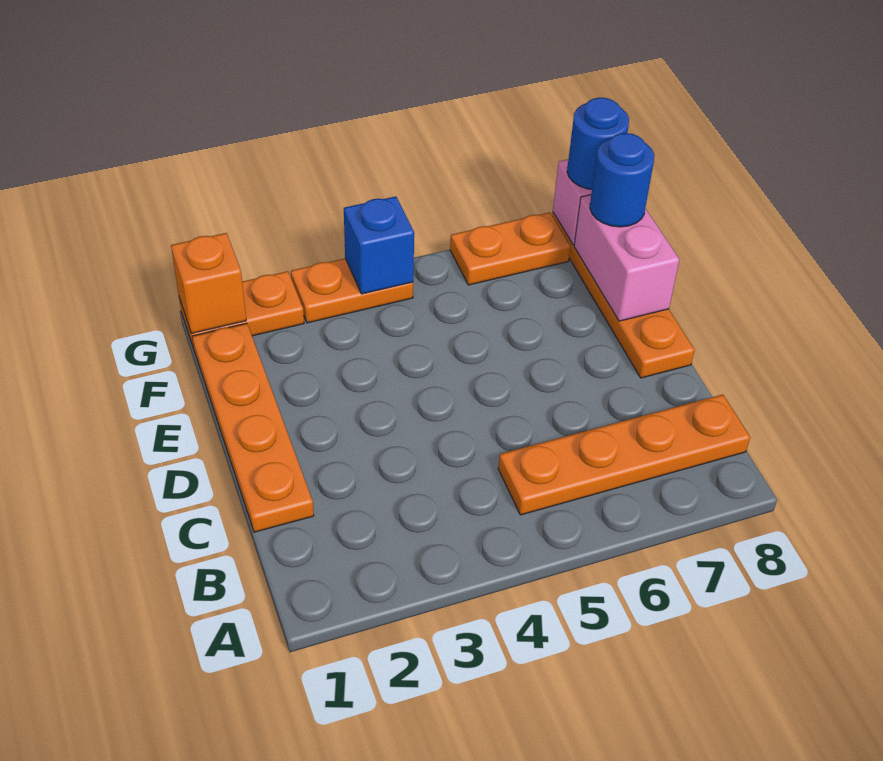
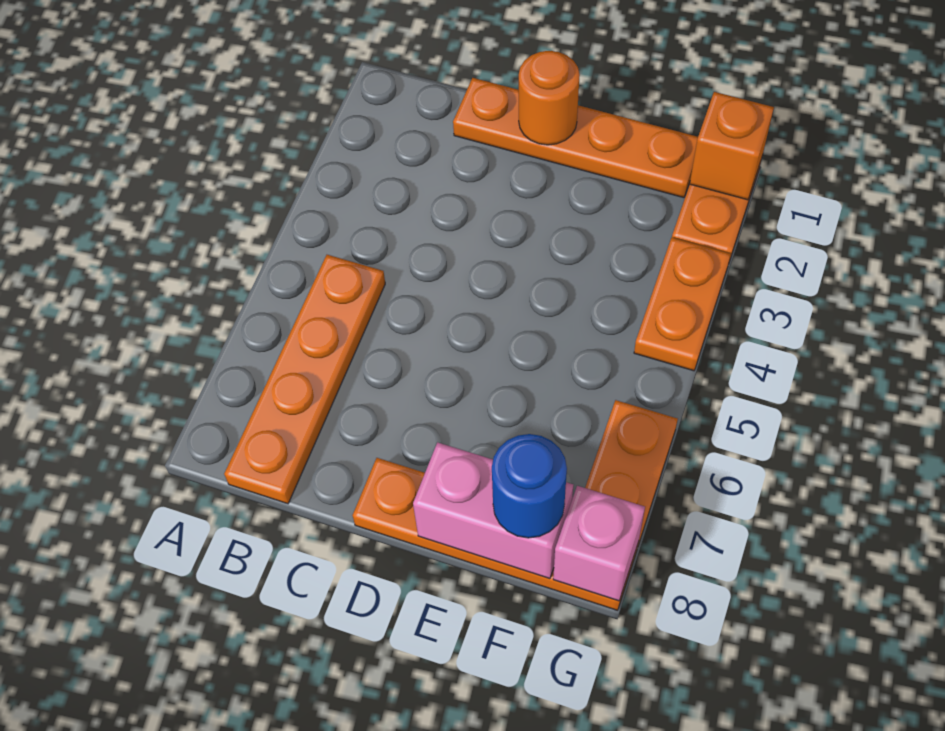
none -> orange 1x1 round brick [519,51,580,145]
blue 1x1 brick [344,196,414,294] -> none
blue 1x1 round brick [567,98,629,189] -> none

